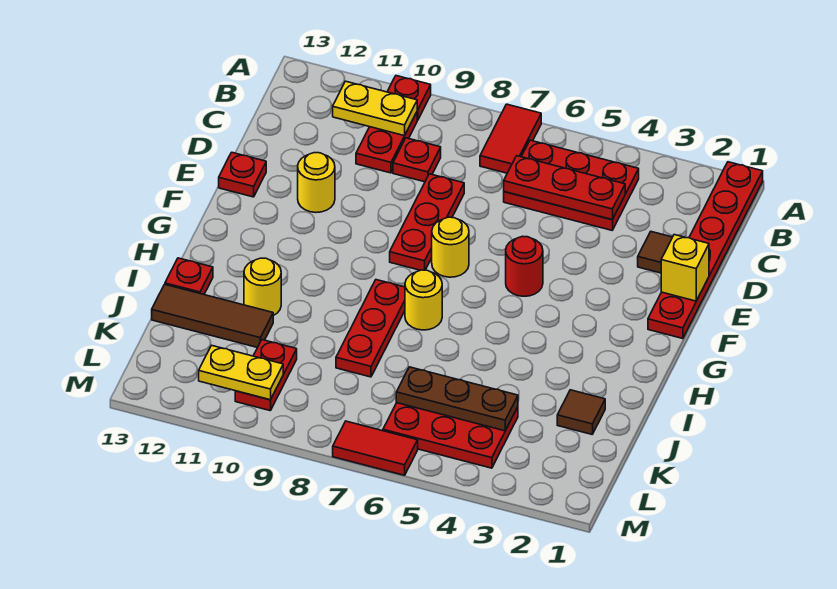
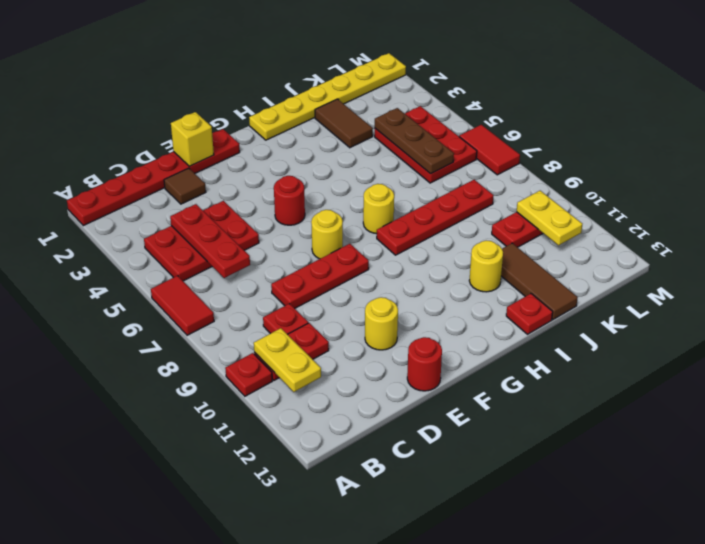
red 1x2 tile [480,104,541,173] -> red 1x2 tile turned to [151,276,214,335]
red 2x3 plate [504,140,639,230] -> red 2x3 plate turned to [144,201,259,281]
red 1x1 plate [219,152,266,197] -> red 1x1 round brick [407,337,442,391]
none -> yellow 1x6 plate [249,53,406,140]
red 1x3 plate [336,280,405,377] -> red 1x4 plate [377,180,494,255]
brown 1x1 tile [557,390,605,434] -> brown 1x2 tile [315,99,373,148]

